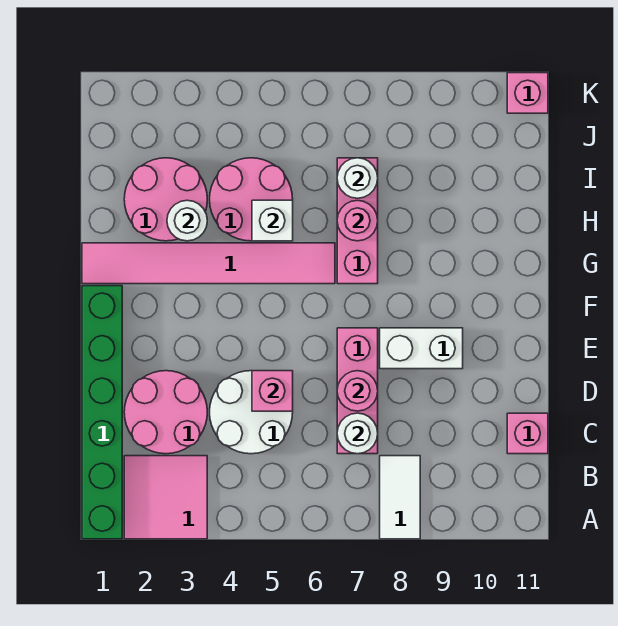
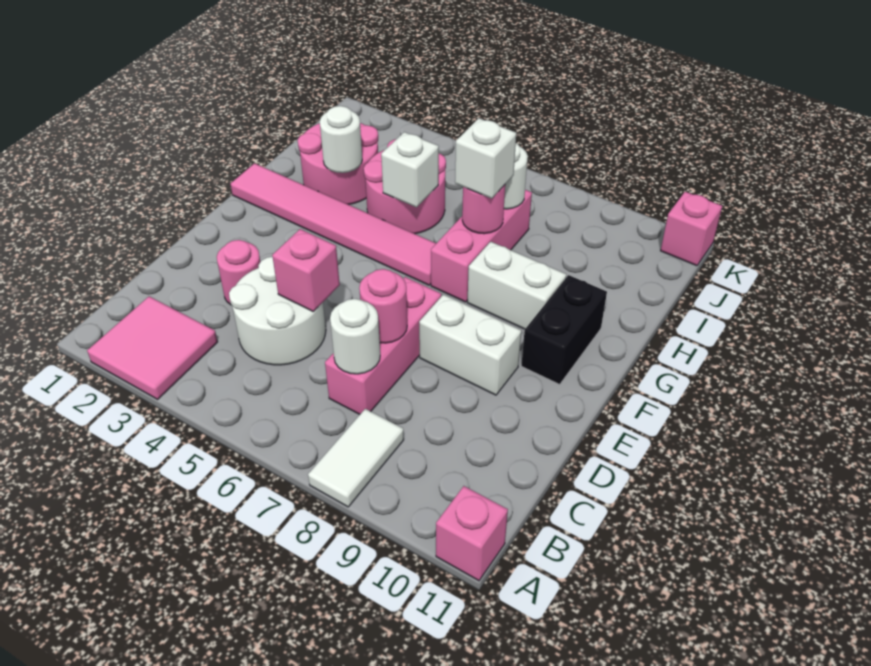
green 1x6 brick [82,286,122,539] -> none
pink 2x2 round brick [124,371,207,454] -> pink 1x1 round brick [217,240,260,305]
pink 1x1 brick [507,413,548,454] -> pink 1x1 brick moved to [436,486,508,581]
none -> black 1x2 brick [521,275,607,384]
none -> white 1x2 brick [467,242,566,329]
none -> white 1x1 brick [455,118,516,199]

